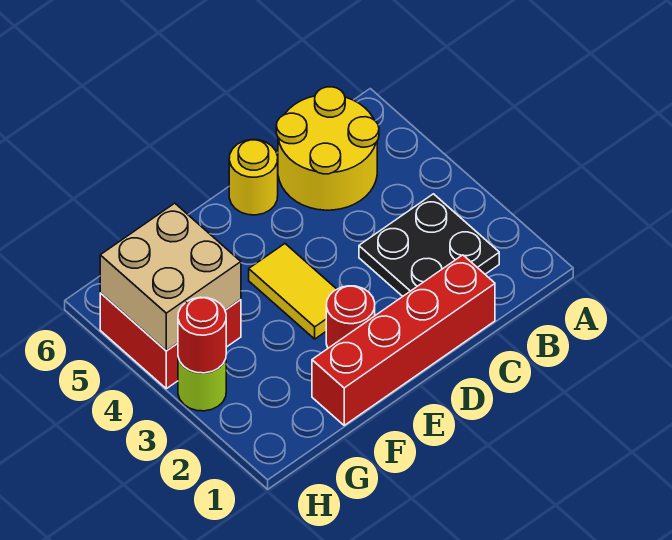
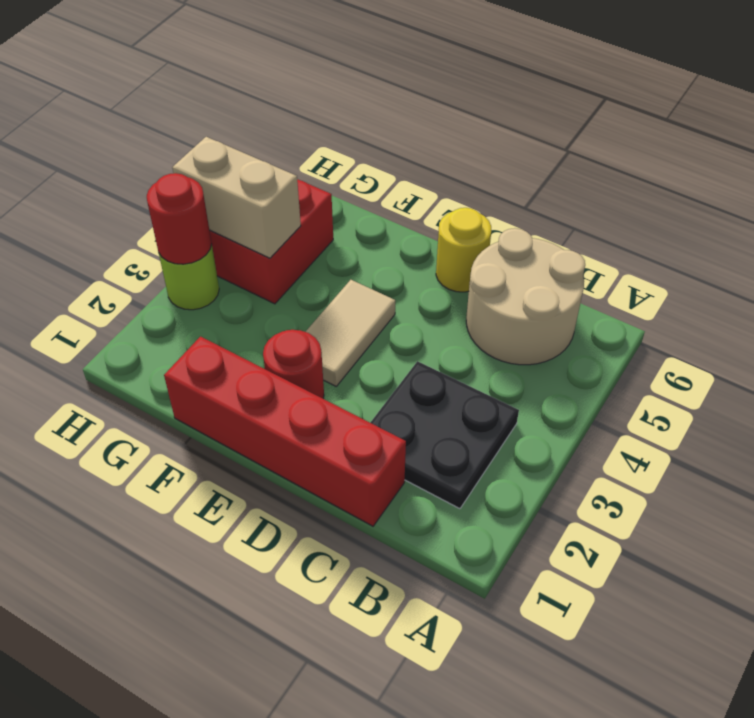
yellow 2x2 round brick [276,87,379,210] -> tan 2x2 round brick [466,228,585,365]
yellow 1x2 tile [249,244,337,339] -> tan 1x2 tile [306,280,395,386]
tan 2x2 brick [100,203,241,351] -> tan 1x2 brick [172,137,301,258]

